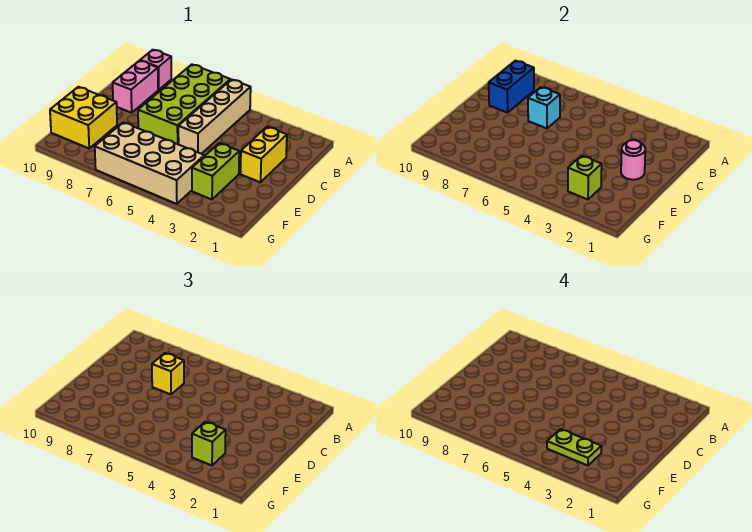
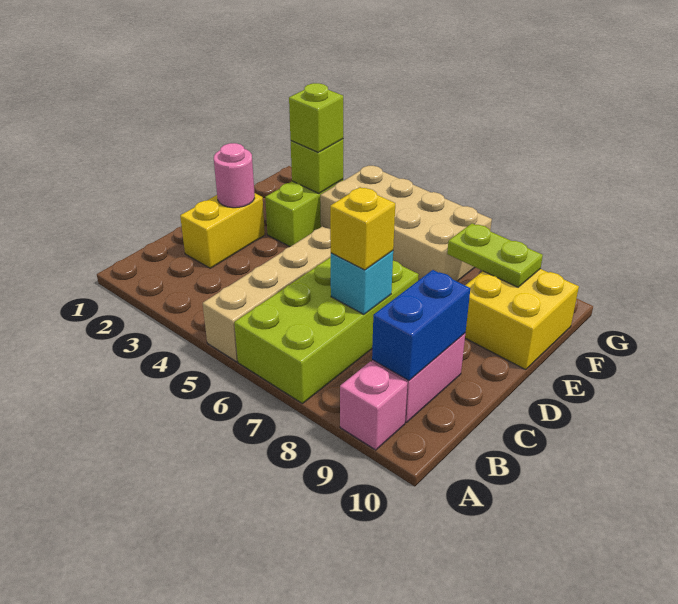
lime 1x2 plate [547,429,601,466] -> lime 1x2 plate moved to [447,224,543,287]

